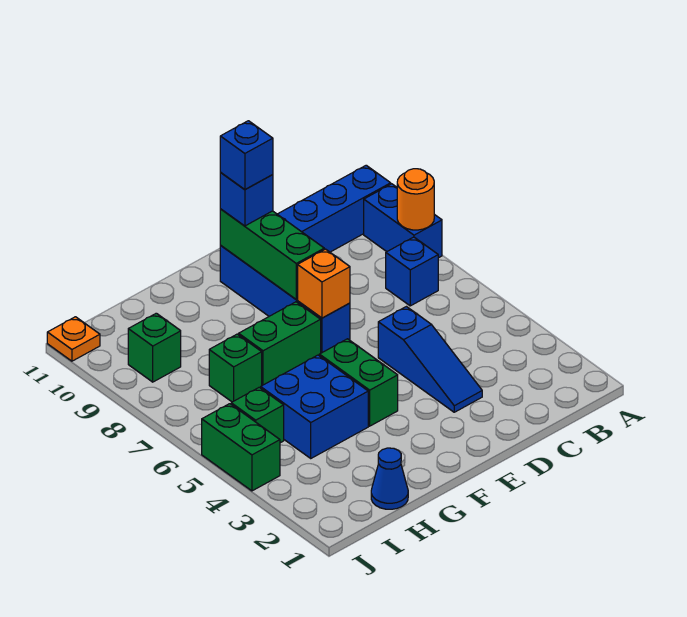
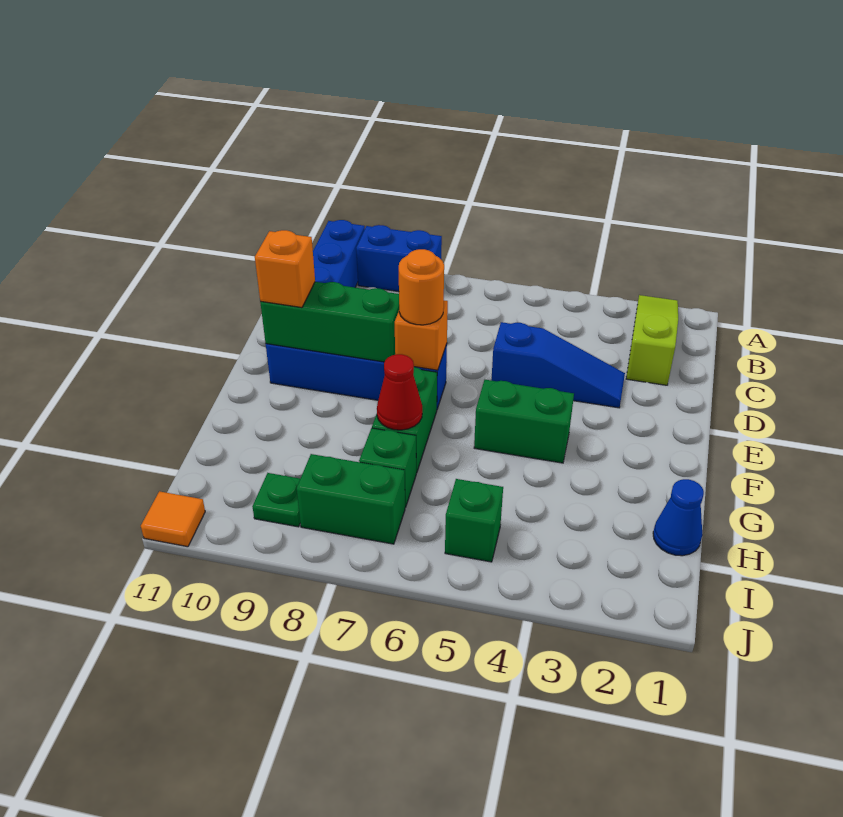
none -> lime 1x3 slope [626,295,678,385]
orange 1x1 round brick [397,169,434,230] -> orange 1x1 round brick moved to [399,249,444,325]
blue 1x1 brick [386,237,438,306] -> none
blue 1x1 brick [220,173,273,226] -> orange 1x1 brick [255,230,315,308]
blue 1x1 brick [220,121,273,190] -> none
blue 2x2 brick [261,355,368,458] -> none
none -> red 1x1 cone [377,354,422,430]
green 1x1 brick [128,313,181,382] -> green 1x1 plate [252,473,300,527]
green 1x2 brick [202,404,280,491] -> green 1x2 brick moved to [297,454,405,544]
orange 1x1 plate [47,317,100,361] -> orange 1x1 tile [141,491,205,547]

